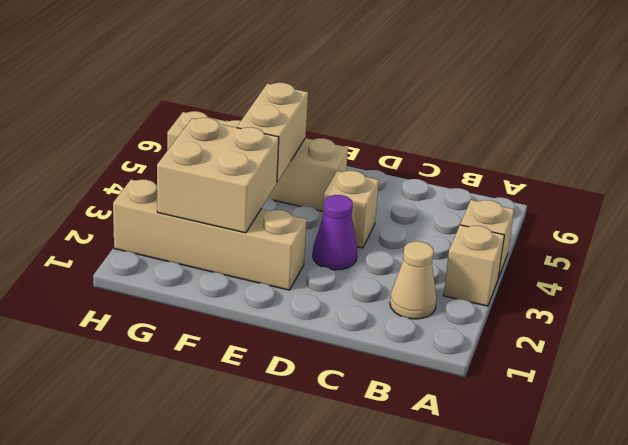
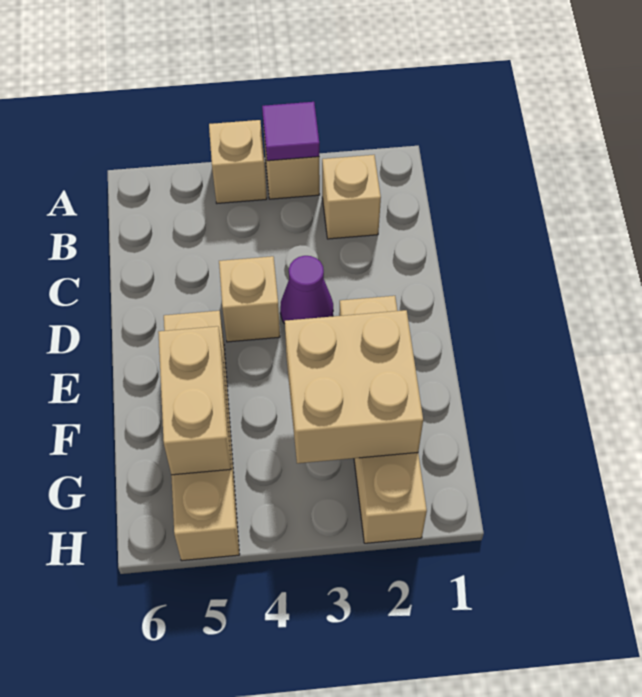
none -> purple 1x1 tile [262,102,319,161]
tan 1x1 cone [390,241,437,319] -> tan 1x1 brick [322,155,381,239]
tan 1x2 brick [237,83,308,182] -> tan 1x2 brick turned to [158,326,231,475]

